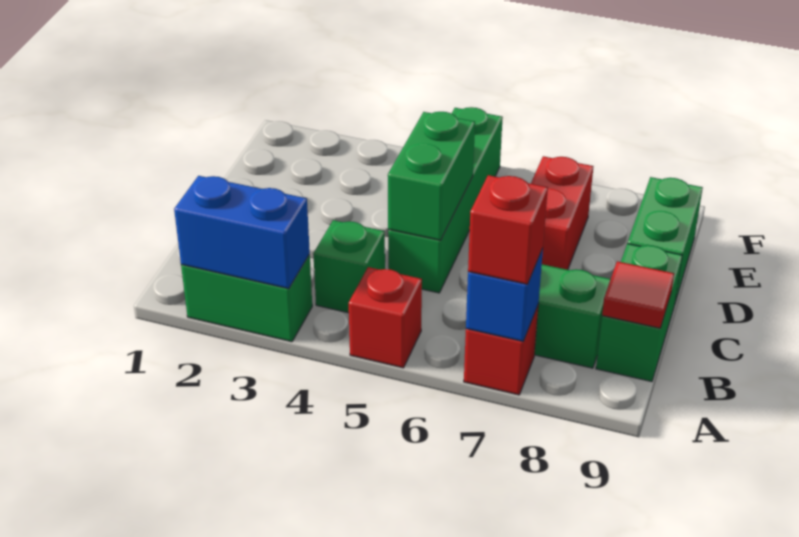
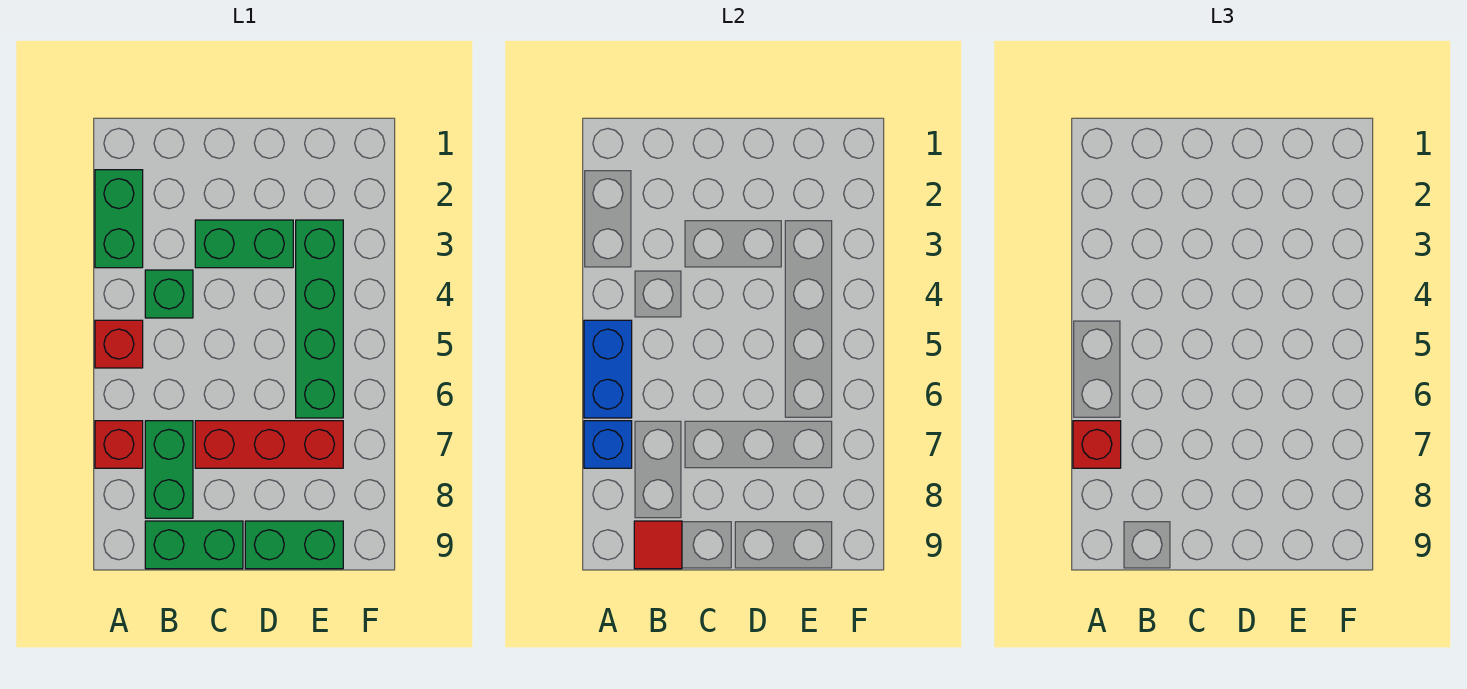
blue 1x2 brick [174,176,310,289] -> blue 1x2 brick moved to [584,320,632,418]
green 1x4 brick [388,107,503,293] -> green 1x4 brick turned to [296,220,343,418]
green 1x2 brick [388,112,475,240] -> green 1x2 brick moved to [195,220,293,268]
red 1x2 brick [531,156,593,270] -> red 1x3 brick [195,421,343,468]

